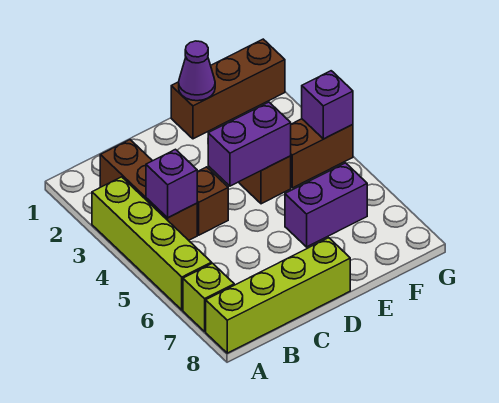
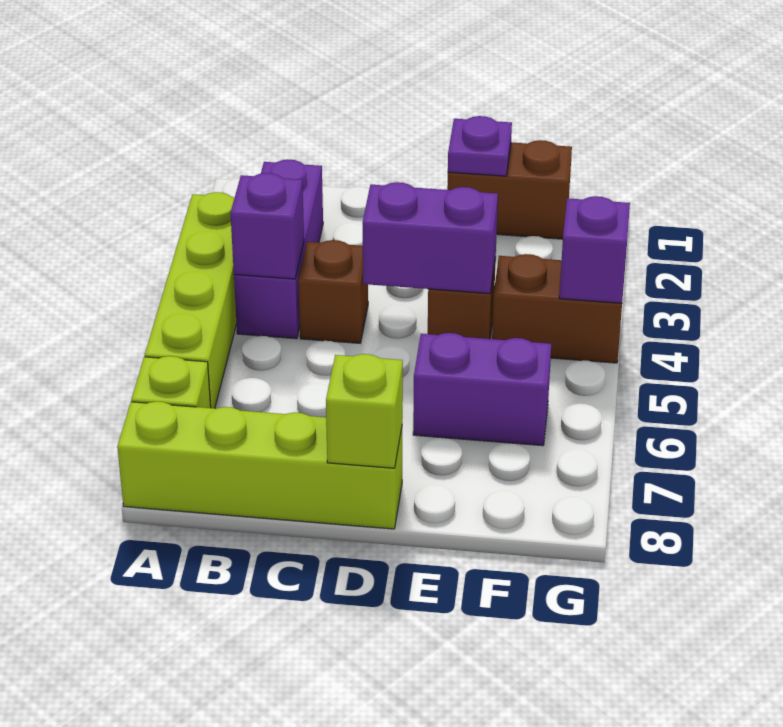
brown 1x3 brick [100,140,197,240] -> purple 1x3 brick [234,159,323,339]
none -> lime 1x1 brick [326,354,403,468]
brown 1x3 brick [171,39,285,139] -> brown 1x2 brick [447,140,572,239]
purple 1x1 cone [179,41,215,101] -> purple 1x1 plate [448,116,512,176]

